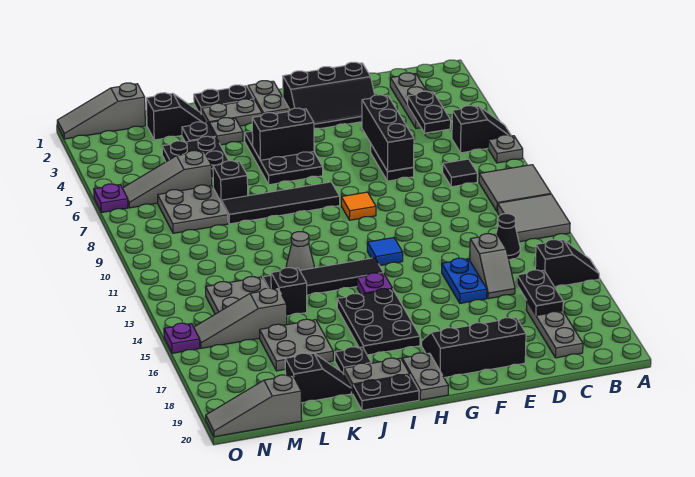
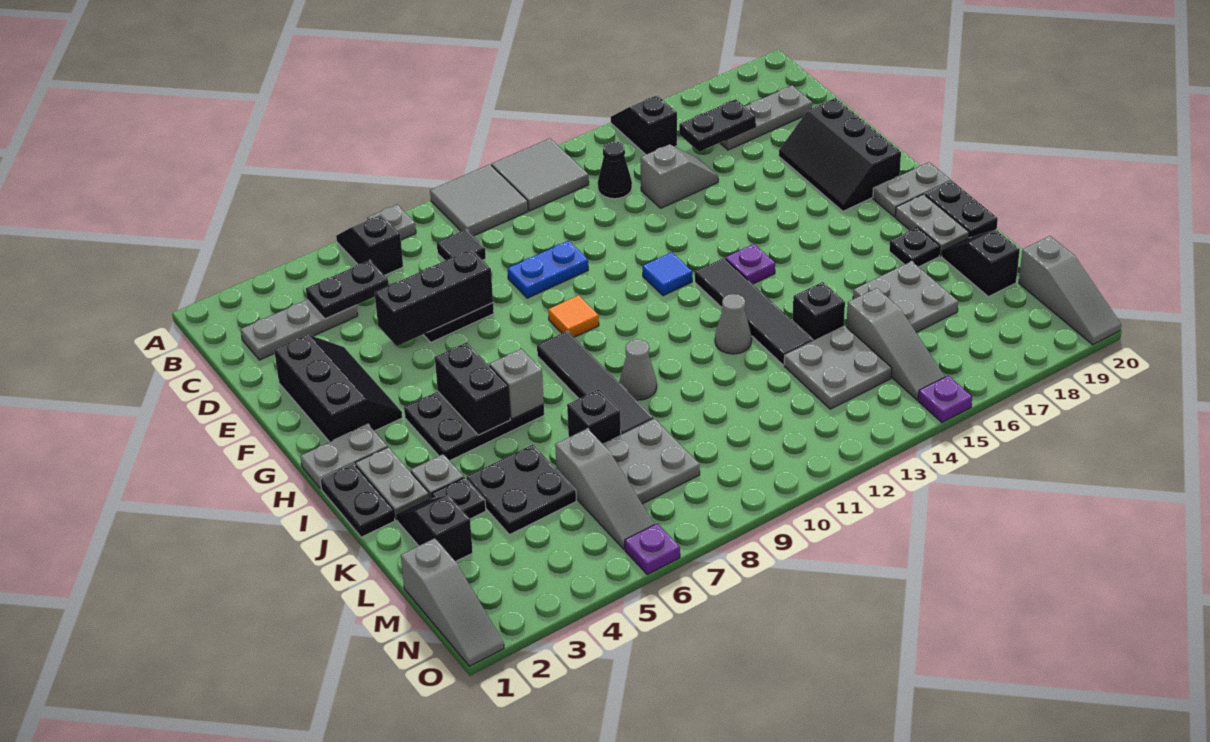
blue 1x2 plate [442,258,487,303] -> blue 1x2 plate moved to [508,241,588,298]
black 2x3 plate [337,289,420,355] -> none
none -> grey 1x1 brick [490,349,544,419]
none -> grey 1x1 cone [619,339,657,400]

